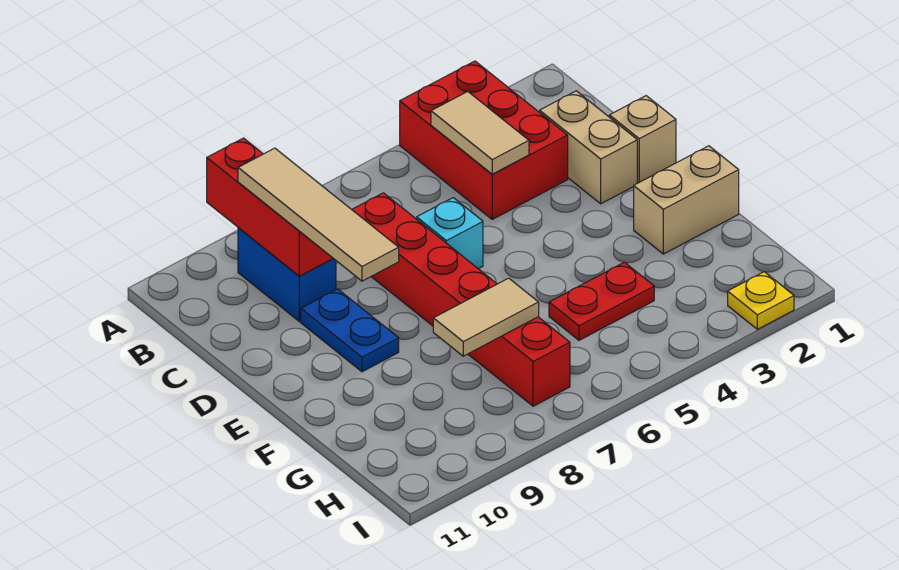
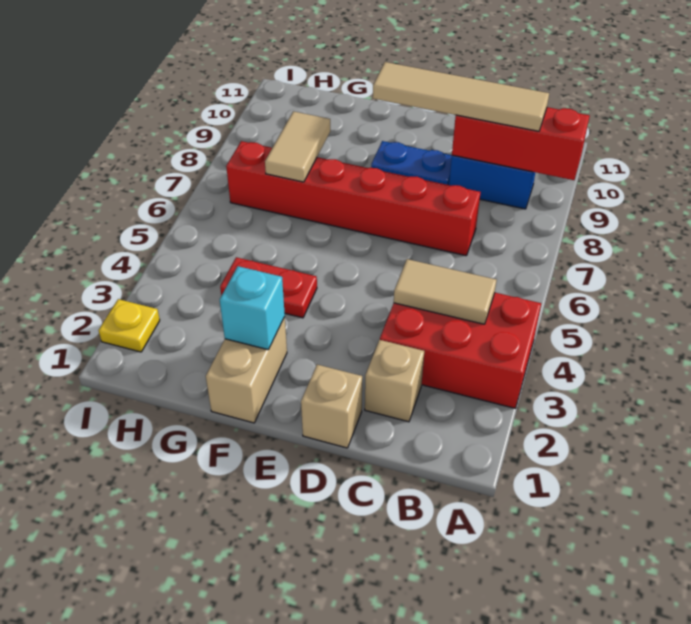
tan 1x2 brick [540,91,637,204] -> tan 1x1 brick [365,340,424,422]
cyan 1x1 brick [417,198,483,269] -> cyan 1x1 brick moved to [220,266,285,350]
red 1x2 plate [549,262,654,340] -> red 1x2 plate turned to [220,257,317,318]

